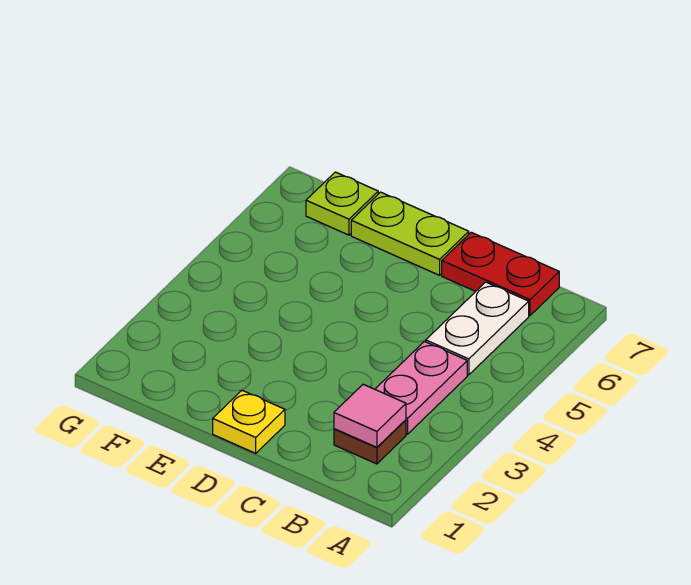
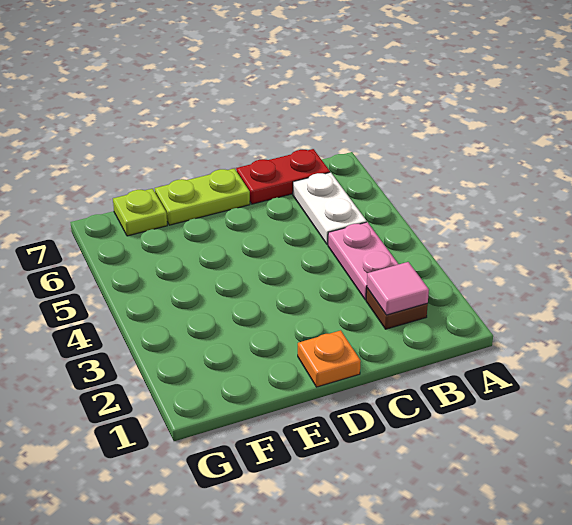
yellow 1x1 plate [213,390,285,453] -> orange 1x1 plate [298,330,361,387]

